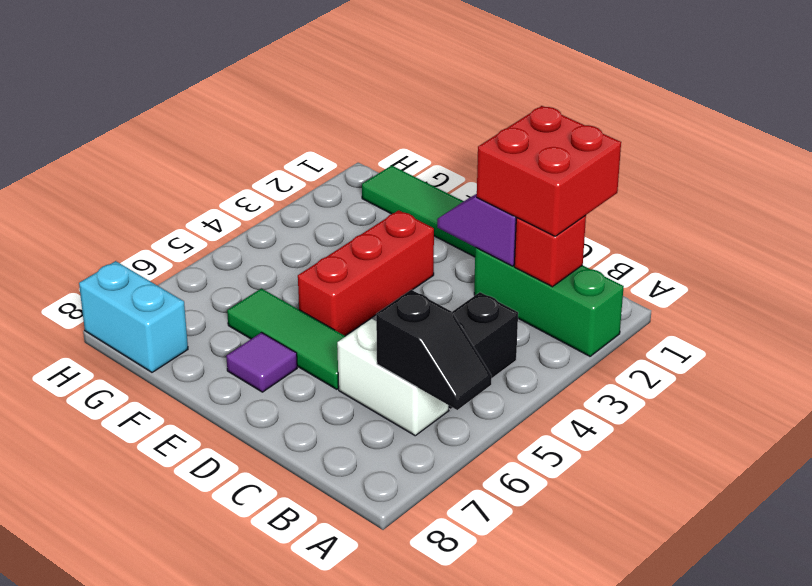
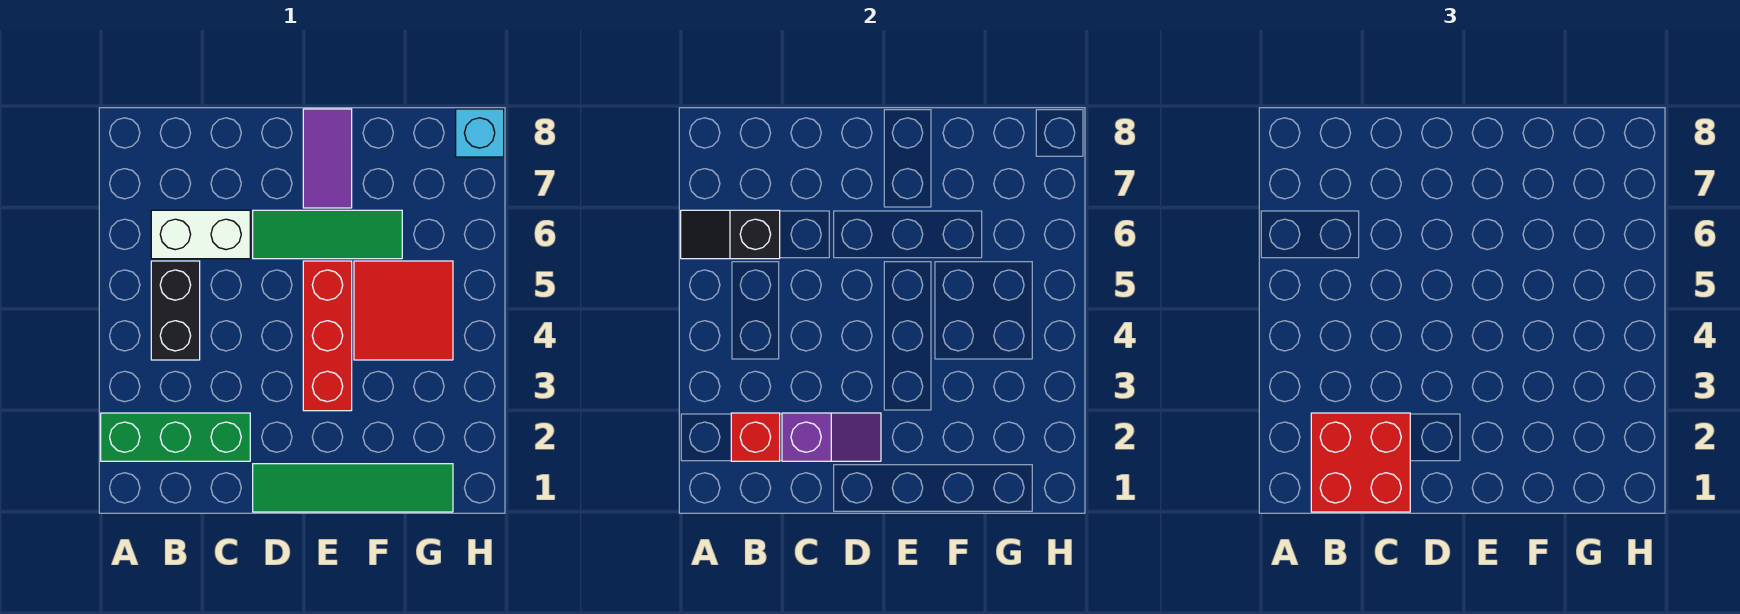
purple 1x1 tile [226,333,297,392] -> purple 1x2 tile [303,109,352,208]
none -> red 2x2 tile [354,261,453,360]
cyan 1x2 brick [79,261,188,372] -> cyan 1x1 brick [456,109,504,157]

